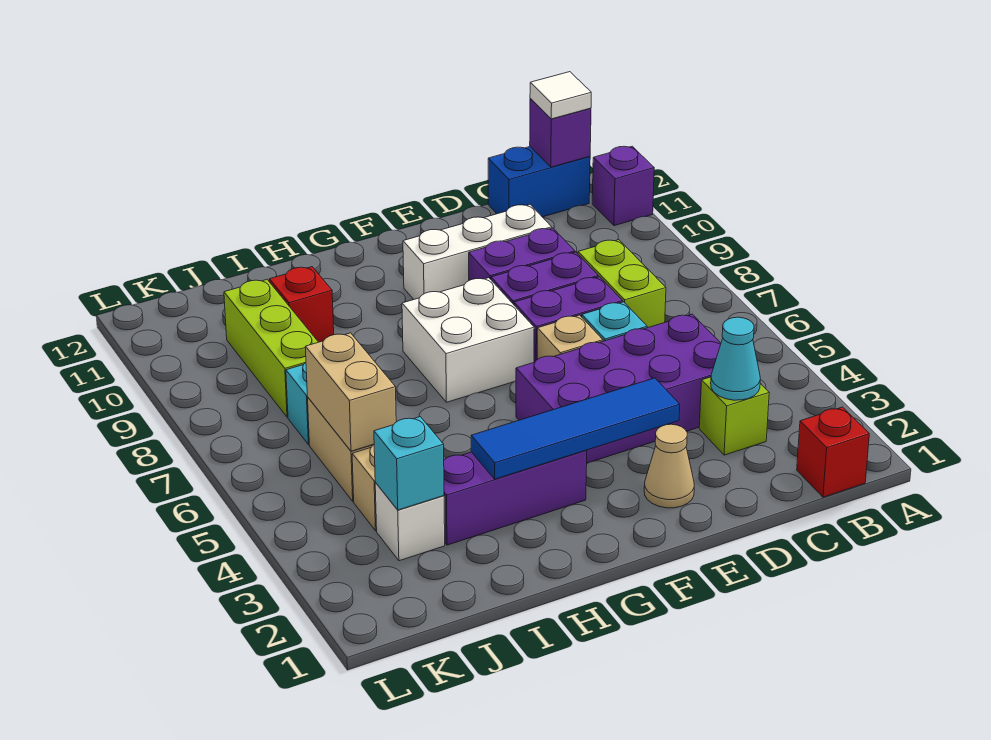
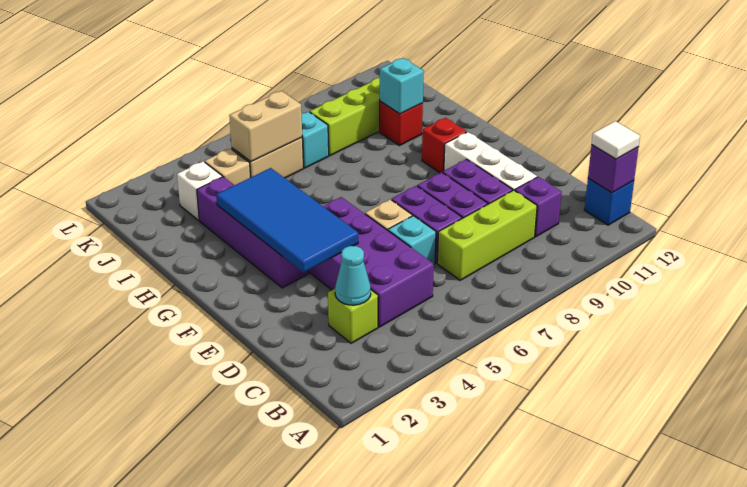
purple 1x1 brick [592,146,654,226] -> purple 1x1 brick moved to [515,177,562,237]
red 1x1 brick [797,407,869,497] -> red 1x1 brick moved to [422,118,467,173]
blue 1x2 brick [488,147,590,217] -> blue 1x1 brick [584,178,634,225]
lime 1x2 brick [578,240,666,328] -> lime 1x3 brick [437,190,537,280]
tan 1x1 cone [644,424,694,508] -> none
blue 1x4 tile [471,378,680,479] -> blue 2x4 tile [216,168,358,273]
white 2x2 brick [402,278,534,402] -> none
purple 1x3 brick [444,450,587,545] -> purple 1x4 brick [197,177,309,288]
cyan 1x1 brick [374,417,444,510] -> cyan 1x1 brick moved to [380,58,424,114]

